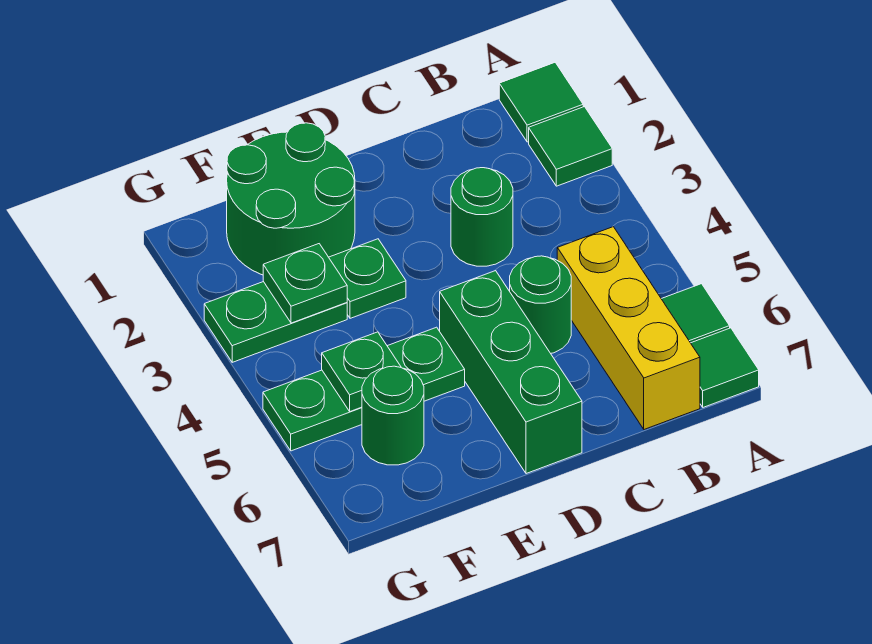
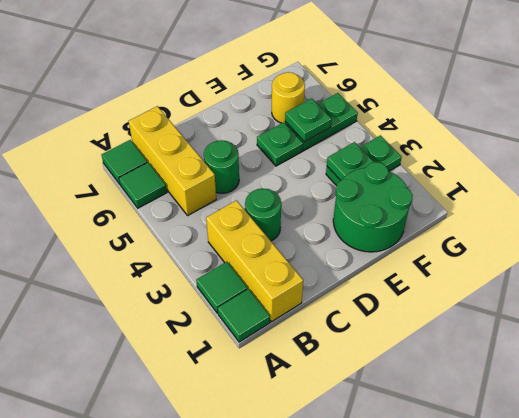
none -> yellow 1x3 brick [206,200,303,322]
green 1x3 brick [440,271,582,474] -> none
green 1x1 plate [329,239,406,318] -> none
green 1x1 round brick [362,366,424,465] -> yellow 1x1 round brick [272,72,305,123]

